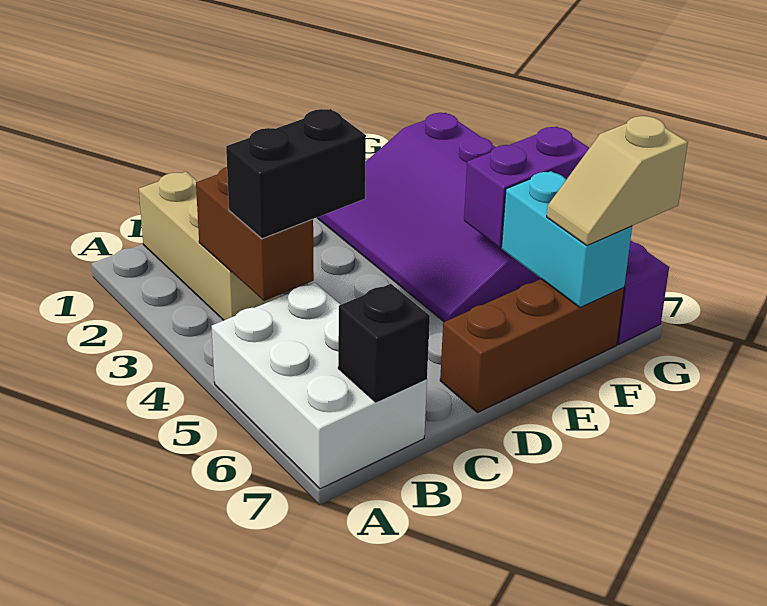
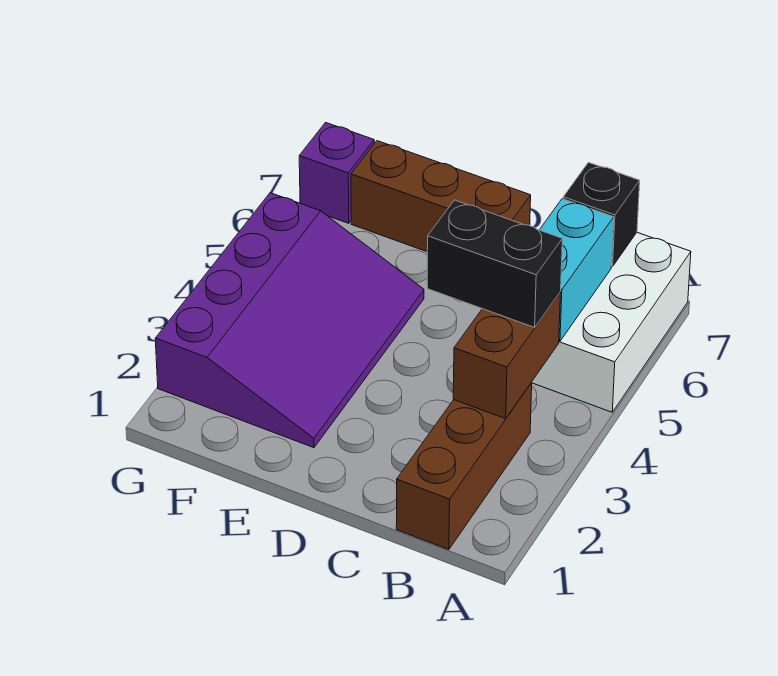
tan 1x3 brick [139,172,280,320] -> brown 1x3 brick [396,382,532,550]
purple 1x2 brick [464,127,589,247] -> none
cyan 1x2 brick [501,171,632,307] -> cyan 1x2 brick moved to [540,199,614,341]
tan 1x2 slope [547,116,688,246] -> none

